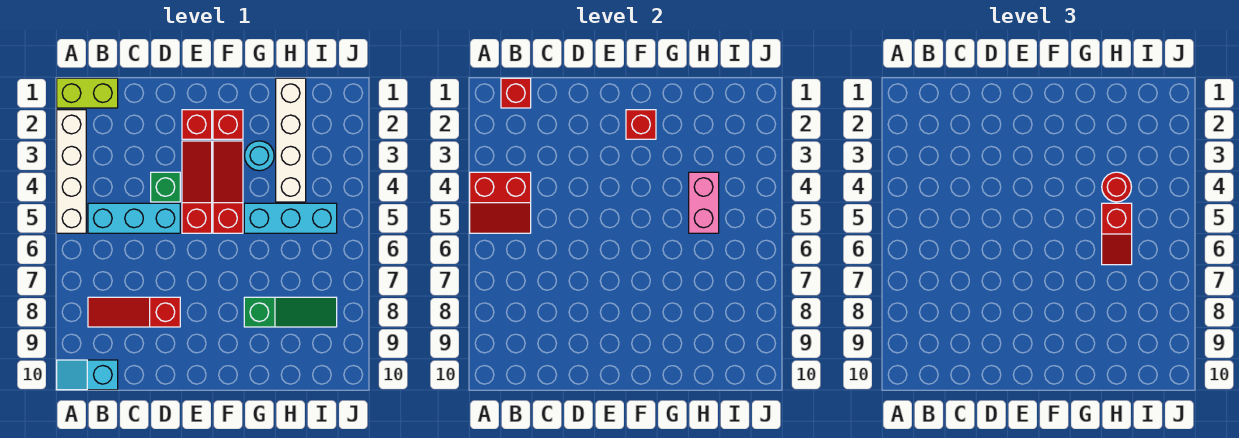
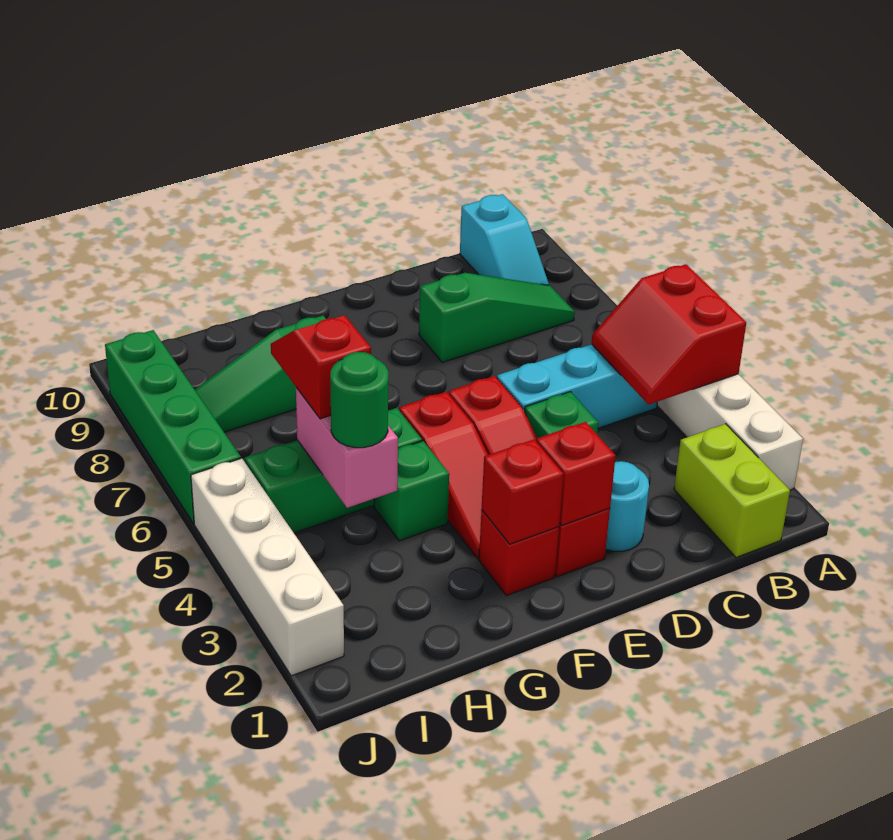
lime 1x2 brick [57,78,118,108] -> lime 1x2 brick turned to [674,424,790,558]
red 2x2 slope [470,172,531,233] -> red 2x2 slope turned to [591,264,746,405]
cyan 1x2 slope [57,360,118,390] -> cyan 1x2 slope turned to [460,194,549,285]
red 1x1 brick [501,78,531,108] -> red 1x1 brick moved to [536,422,616,525]
red 1x3 slope [88,297,180,327] -> green 1x3 slope [419,273,575,362]
cyan 1x1 round brick [244,141,274,171] -> cyan 1x1 round brick moved to [606,461,649,551]
none -> green 1x1 brick [374,441,449,541]
cyan 1x3 brick [244,203,337,233] -> green 1x3 brick [245,408,422,533]
white 1x4 brick [276,78,306,202] -> white 1x4 brick moved to [191,458,344,676]
red 1x1 round brick [1102,172,1131,202] -> green 1x1 round brick [330,352,388,448]
none -> green 1x4 brick [105,330,241,524]

